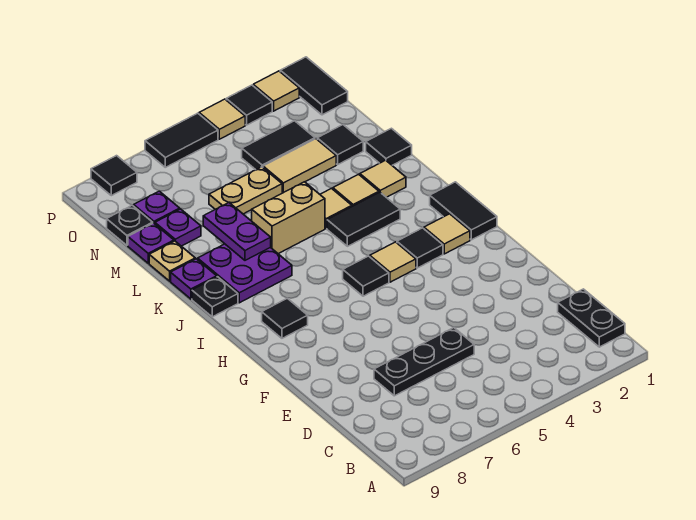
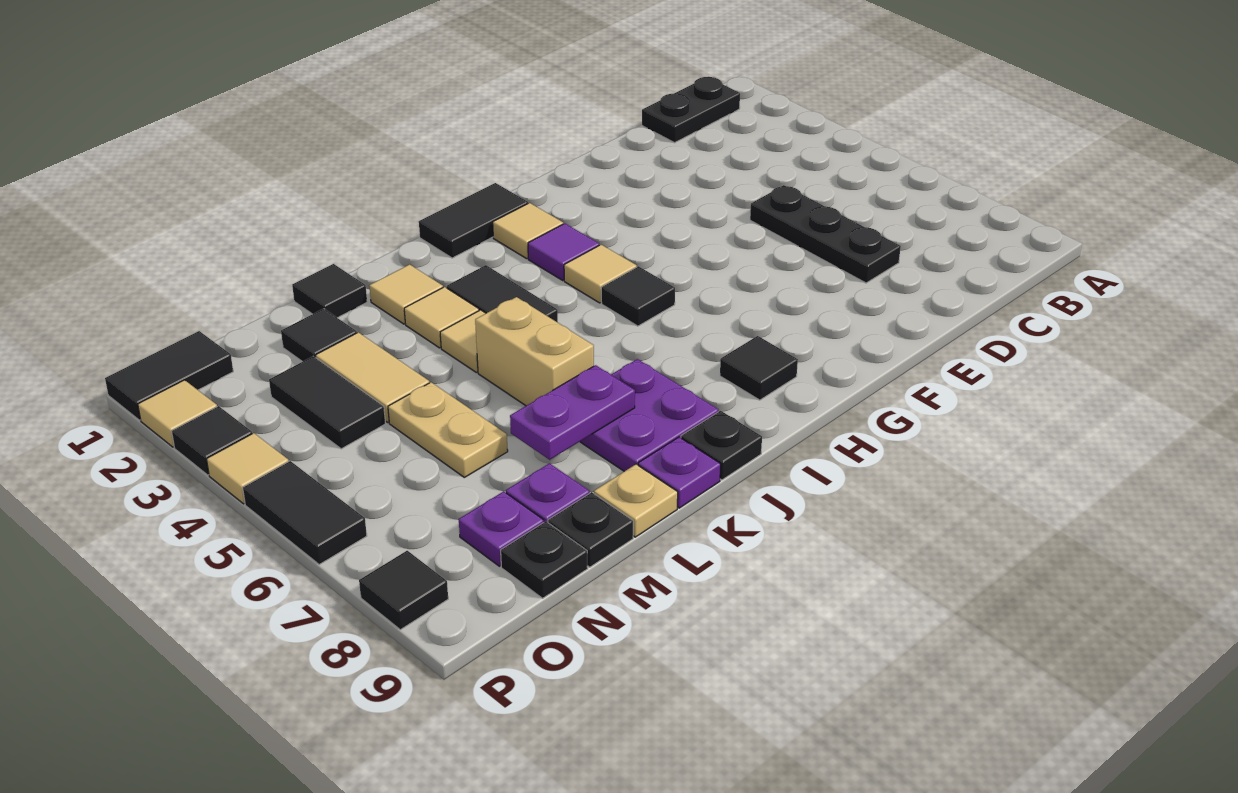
black 1x1 tile [397,228,443,268] -> purple 1x1 tile [528,224,599,280]
purple 1x1 plate [128,223,174,263] -> black 1x1 plate [548,492,633,567]

